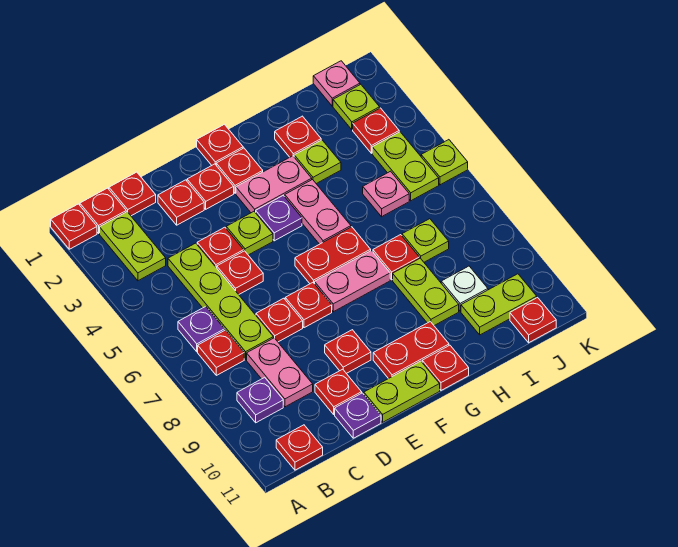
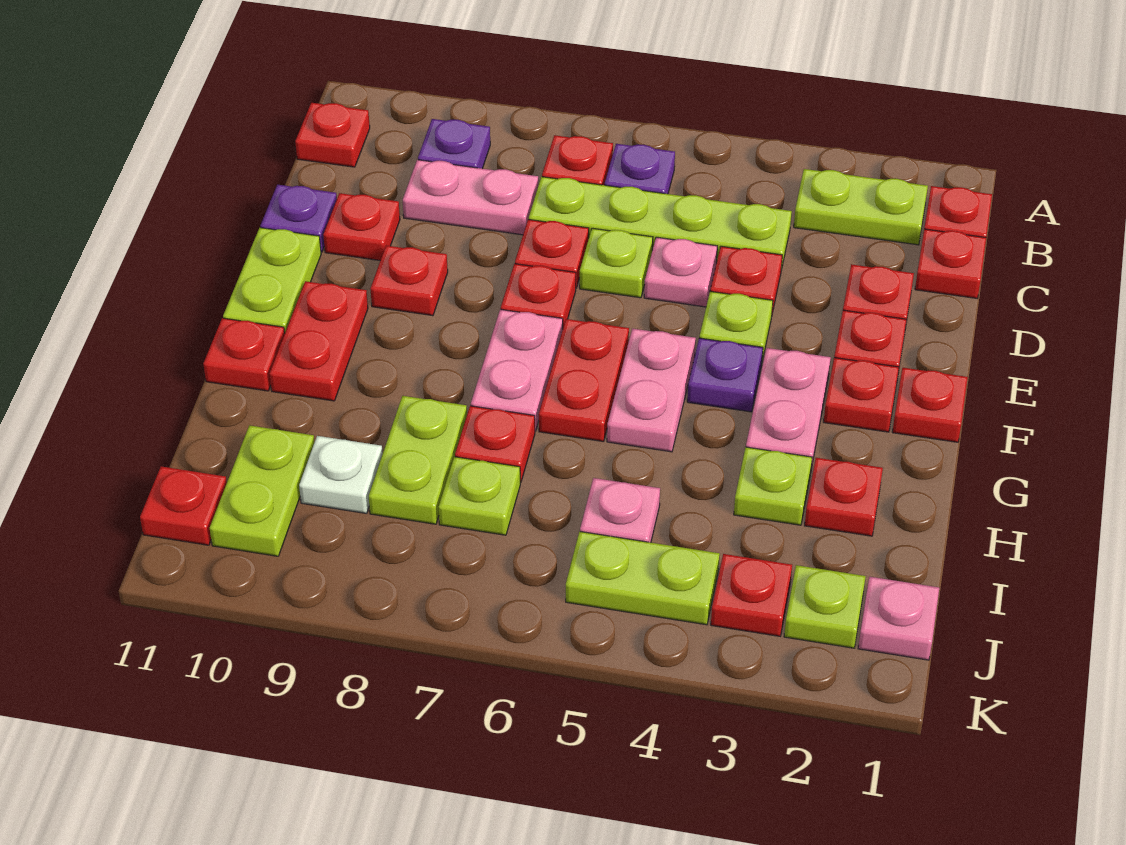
red 1x1 plate [51,204,97,249] -> none
red 1x1 plate [217,251,263,295] -> pink 1x1 plate [644,237,717,307]
pink 1x2 plate [285,180,351,244] -> pink 1x2 plate turned to [607,328,696,452]
lime 1x2 plate [393,258,459,326] -> lime 1x2 plate turned to [369,396,467,524]
lime 1x1 plate [421,140,468,185] -> lime 1x1 plate moved to [580,228,653,298]

